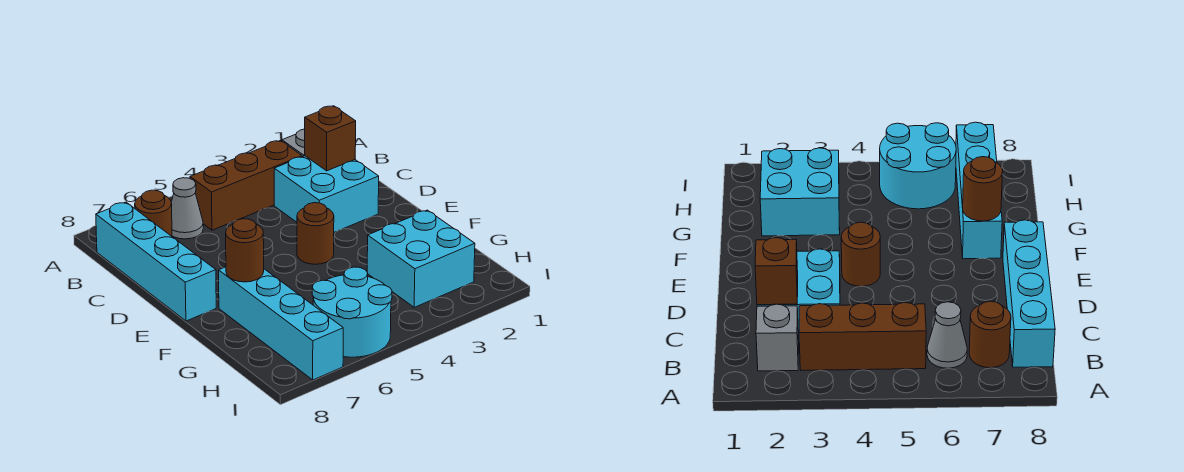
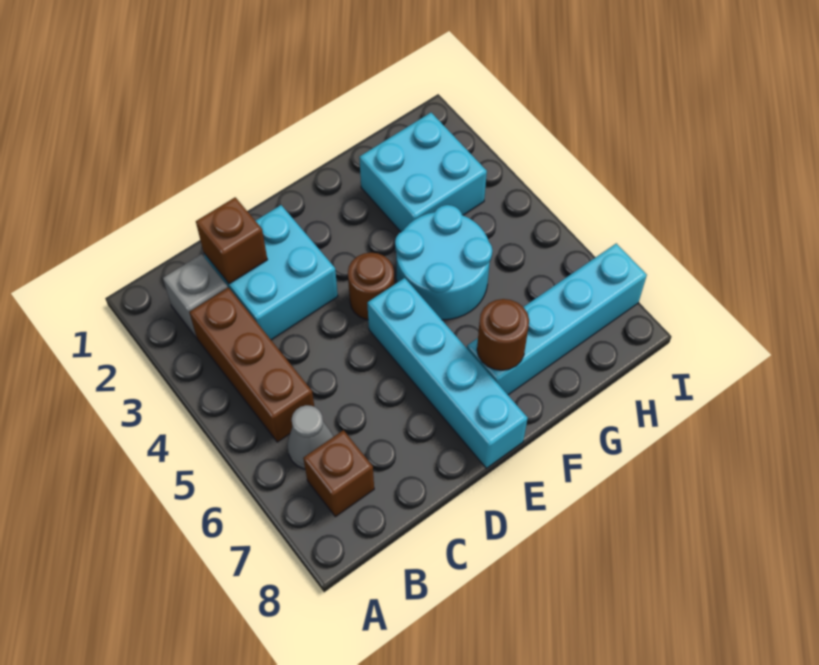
brown 1x1 round brick [135,190,172,236] -> brown 1x1 brick [303,430,374,517]
cyan 1x4 brick [96,202,216,321] -> cyan 1x4 brick turned to [367,278,528,468]
cyan 2x2 round brick [312,267,392,357] -> cyan 2x2 round brick moved to [395,205,492,320]

